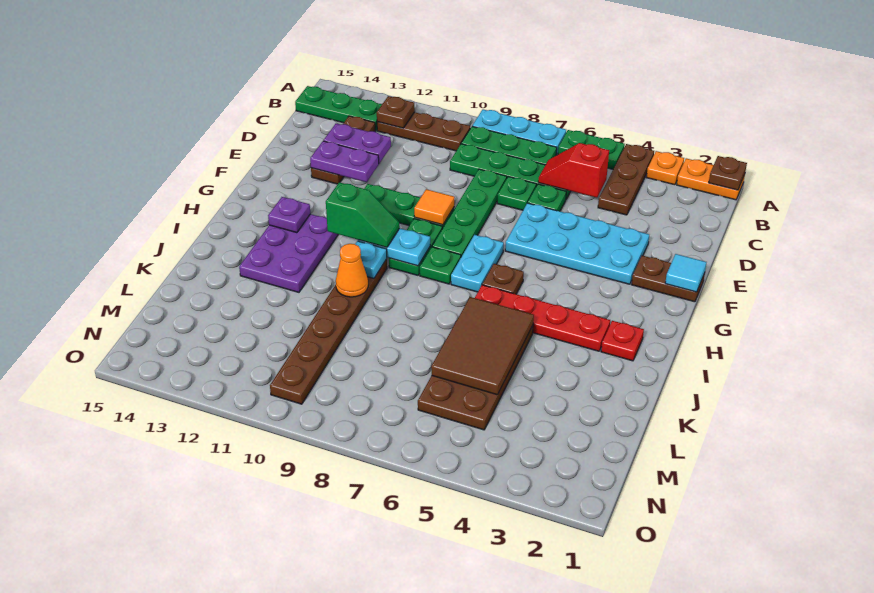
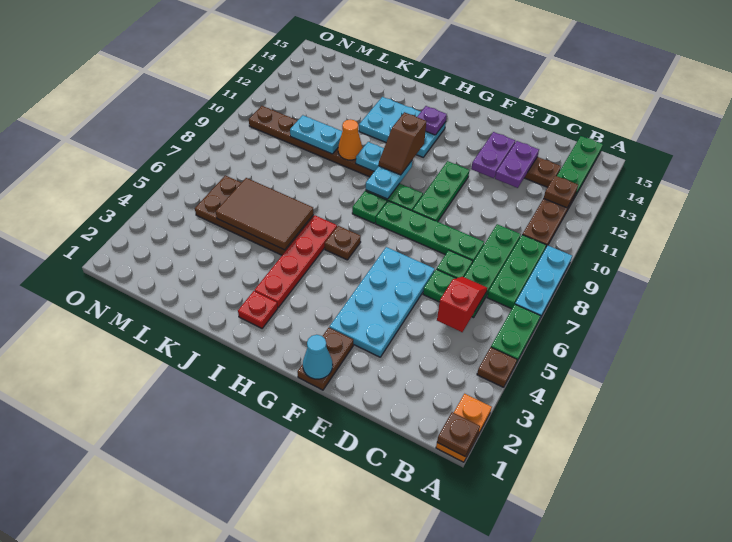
orange 1x1 plate [646,151,684,185] -> none
brown 1x3 plate [598,144,654,215] -> brown 1x1 plate [477,347,517,387]
cyan 1x1 tile [665,254,706,292] -> cyan 1x1 cone [303,335,332,379]
orange 1x1 tile [414,189,455,225] -> none
cyan 1x2 plate [451,235,504,292] -> cyan 1x2 plate moved to [290,115,342,154]
green 1x2 slope [326,182,400,247] -> brown 1x2 slope [379,112,426,175]
purple 2x3 plate [239,214,338,292] -> cyan 2x3 plate [359,97,446,157]

